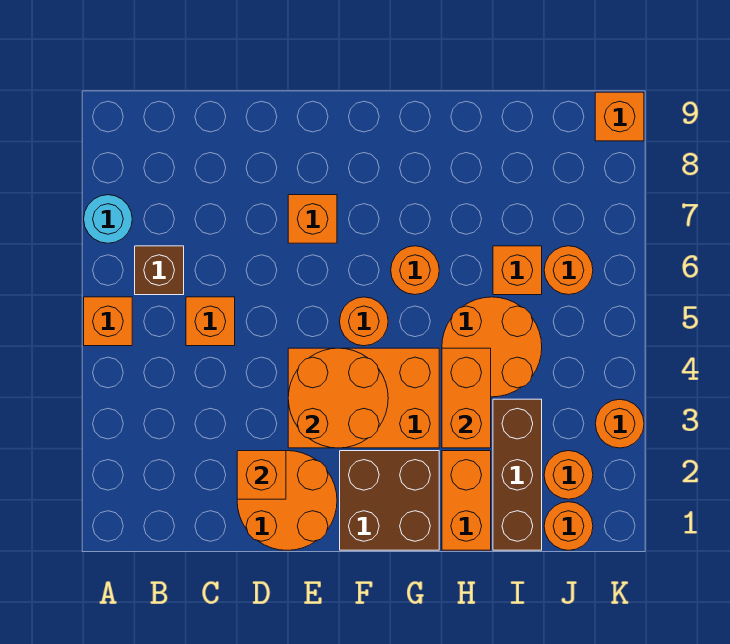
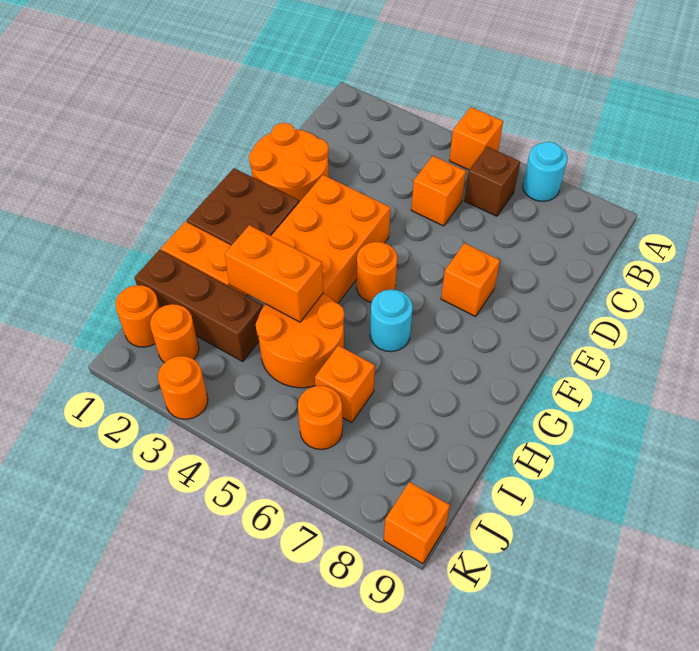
orange 1x1 brick [237,451,286,499] -> none
orange 2x2 round brick [288,348,388,448] -> none
orange 1x1 round brick [391,246,439,295] -> cyan 1x1 round brick [370,289,413,352]

